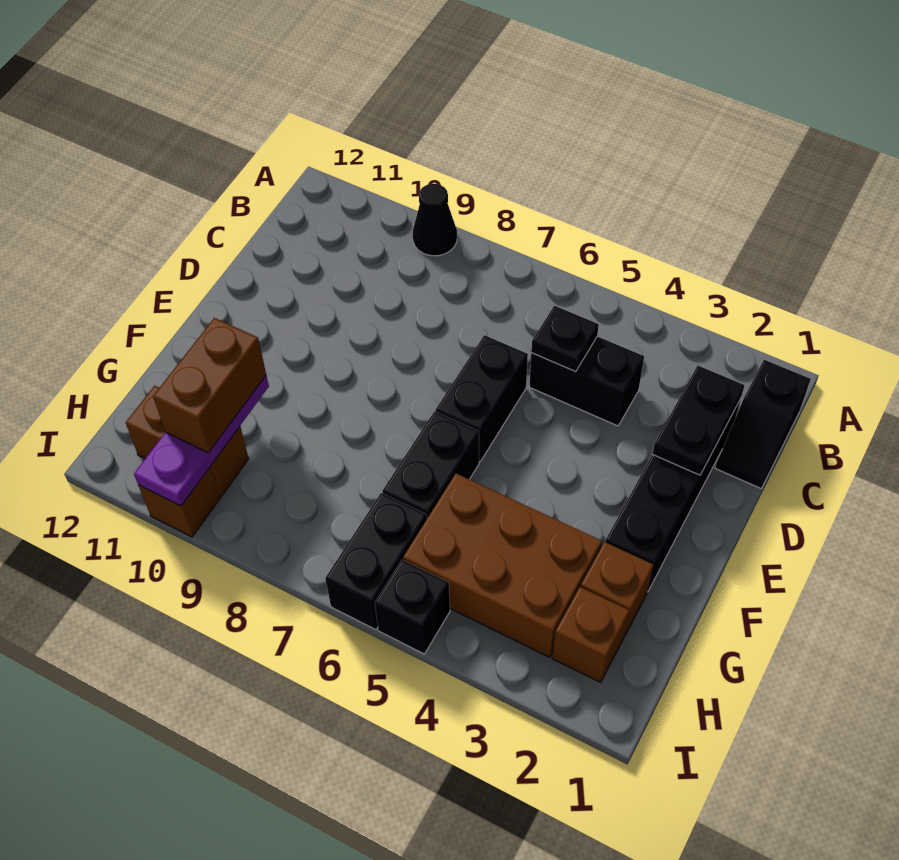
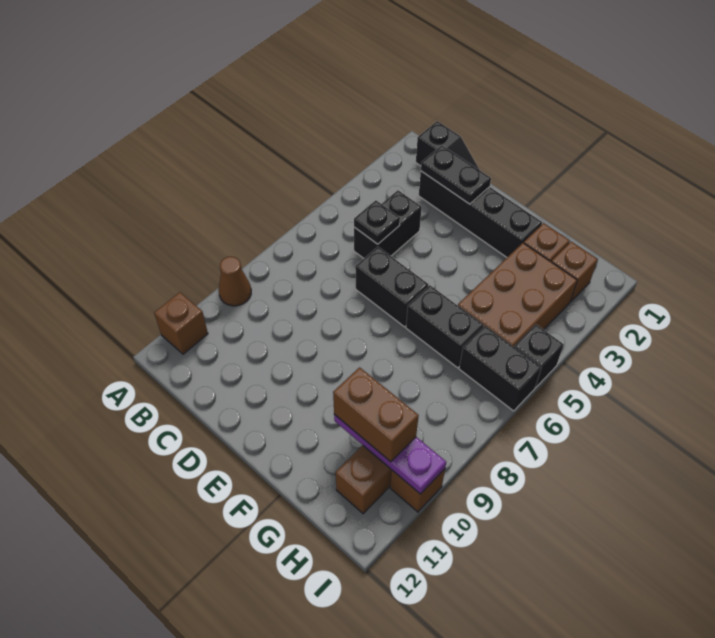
black 1x1 cone [413,184,457,256] -> brown 1x1 cone [219,257,251,306]
none -> brown 1x1 brick [154,292,208,354]

